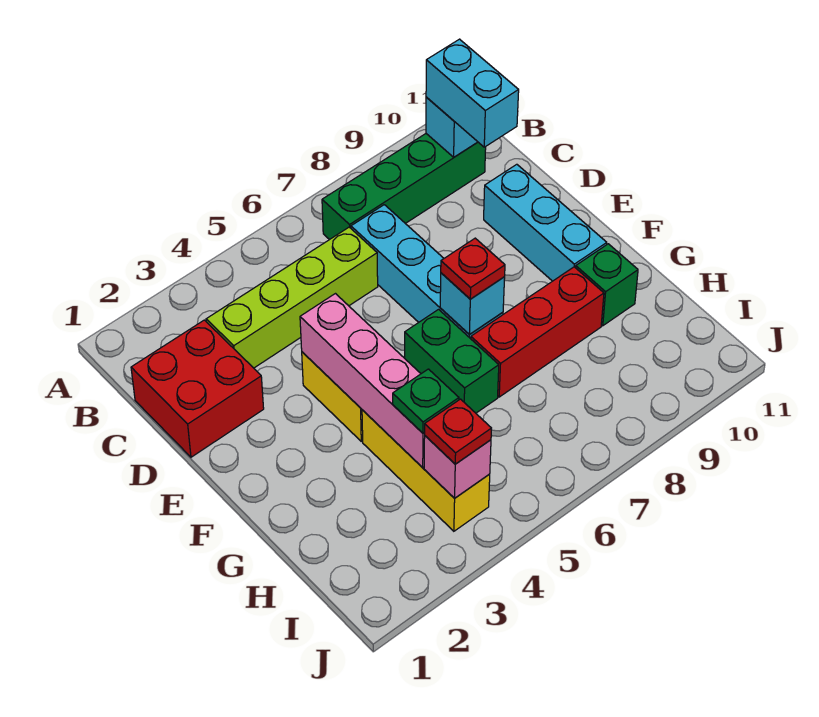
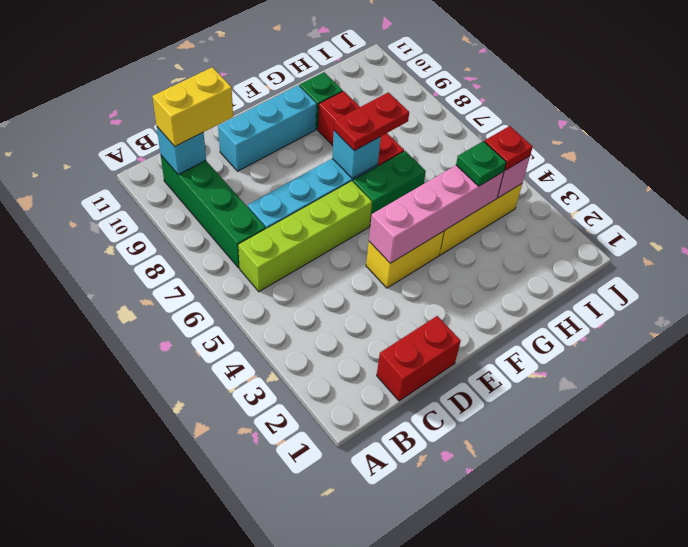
cyan 1x2 brick [426,39,519,147] -> yellow 1x2 brick [152,67,233,146]
red 2x2 brick [131,320,264,457] -> red 1x2 brick [377,316,461,401]
lime 1x4 brick [206,227,378,368] -> lime 1x4 brick turned to [238,181,372,292]
red 1x1 plate [441,238,505,299] -> red 1x2 plate [334,92,409,151]

